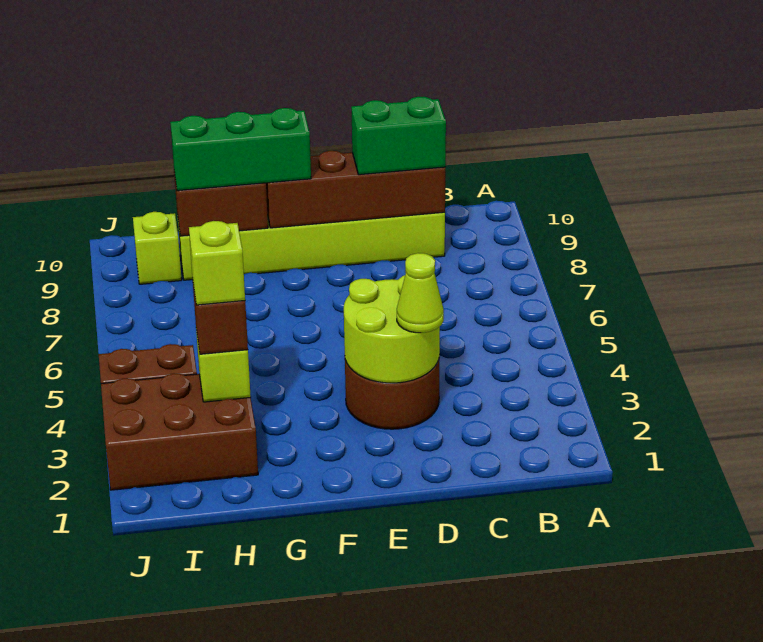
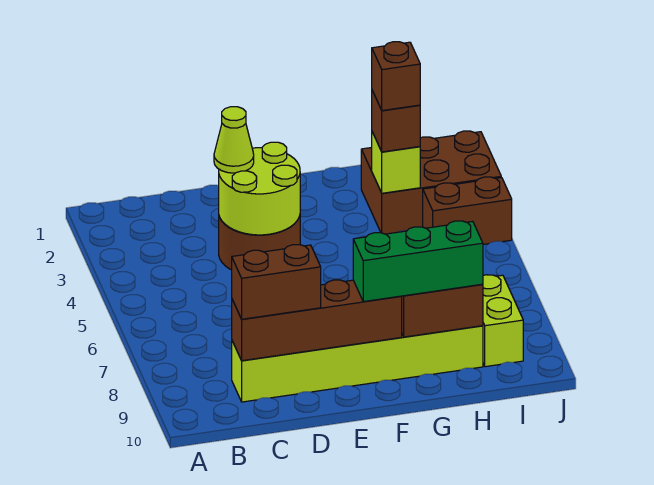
green 1x2 brick [351,97,446,175] -> brown 1x2 brick [232,245,321,319]
lime 1x1 brick [189,221,245,305] -> brown 1x1 brick [372,42,420,111]
lime 1x1 brick [133,212,182,284] -> lime 1x2 brick [483,275,523,367]

